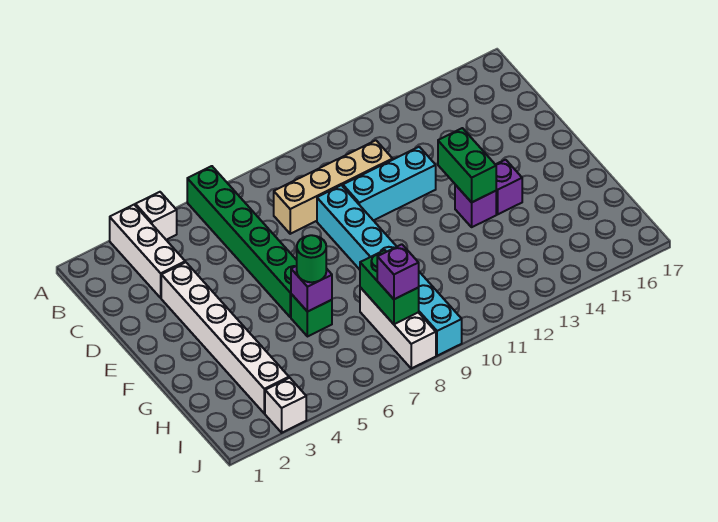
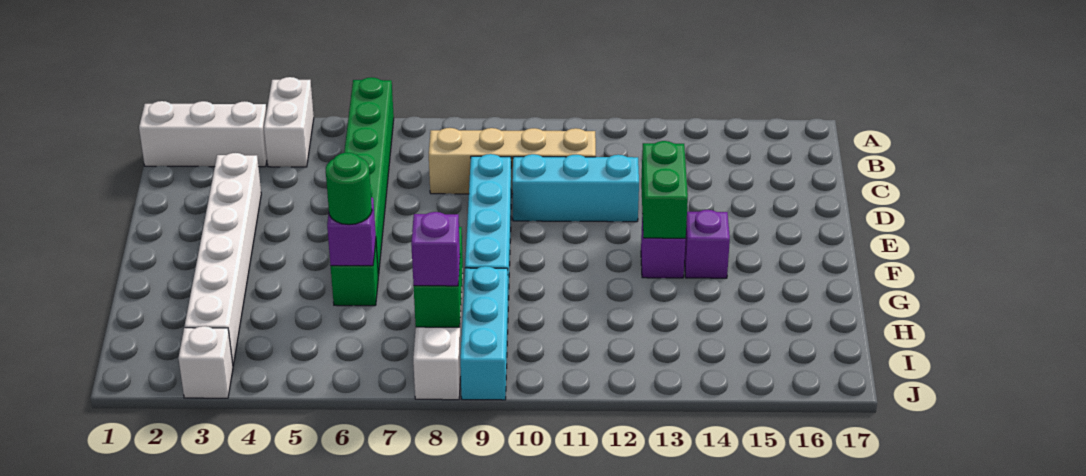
white 1x3 brick [110,205,185,298] -> white 1x3 brick turned to [139,101,267,167]
white 1x1 brick [135,192,177,240] -> white 1x2 brick [264,77,314,167]

